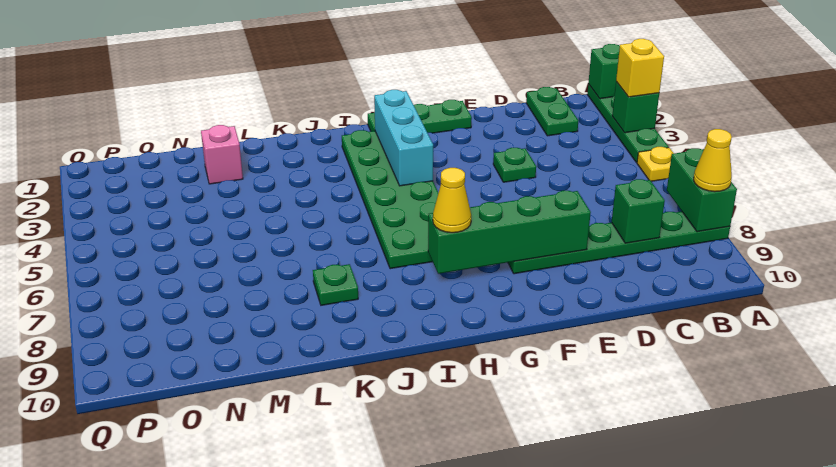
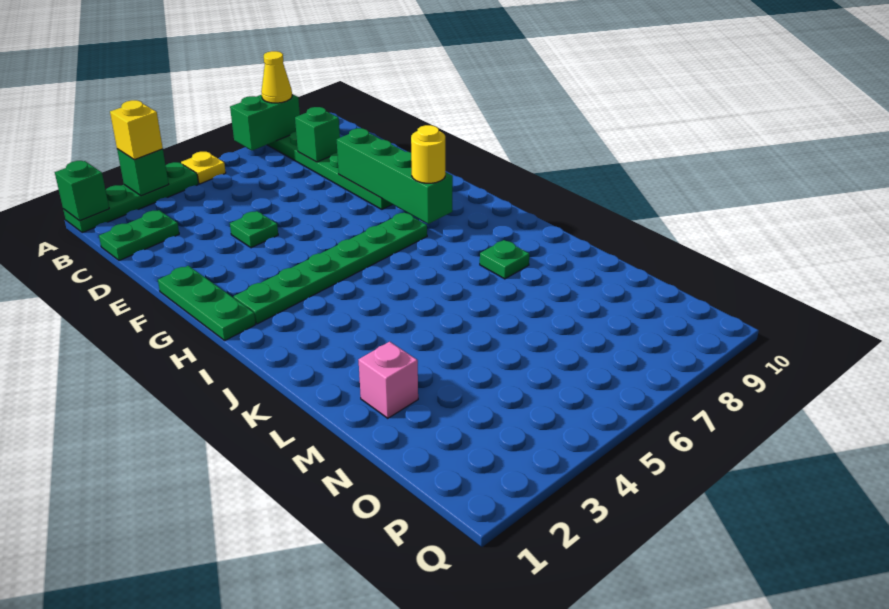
green 2x6 plate [342,130,438,269] -> green 1x6 plate [234,212,427,324]
cyan 1x3 brick [374,90,433,186] -> none
yellow 1x1 cone [433,168,471,233] -> yellow 1x1 round brick [411,125,445,183]

